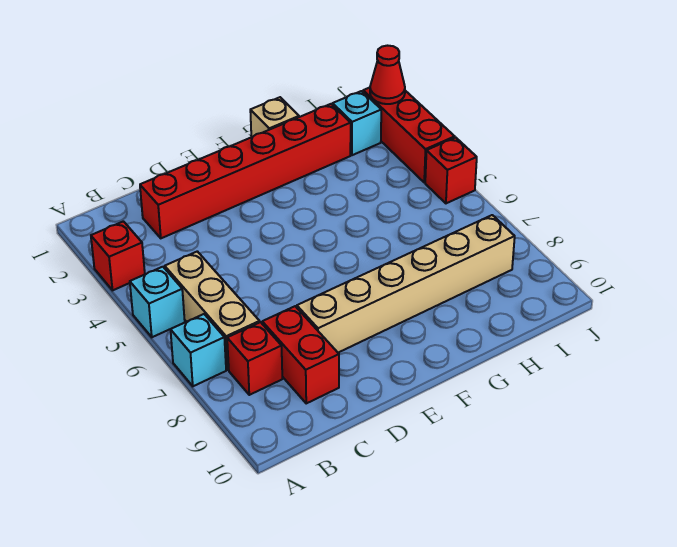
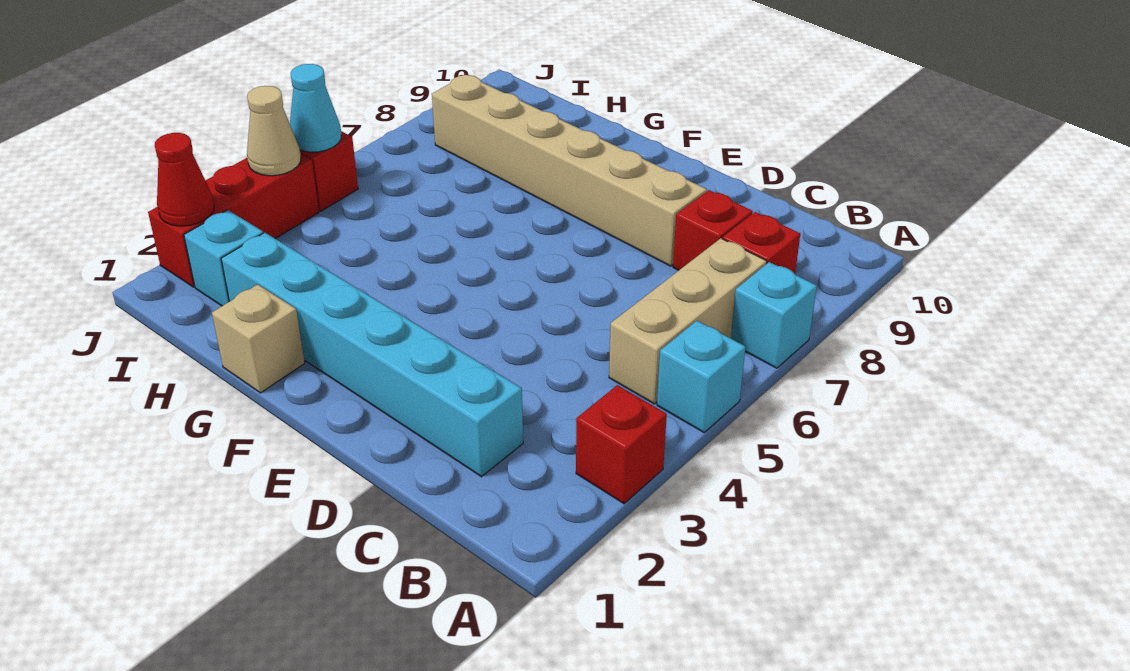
red 1x6 brick [140,104,351,238] -> cyan 1x6 brick [221,233,523,477]
red 1x2 brick [262,306,339,403] -> red 1x1 brick [673,190,753,270]
none -> tan 1x1 cone [247,86,301,176]
none -> cyan 1x1 cone [290,64,341,152]

